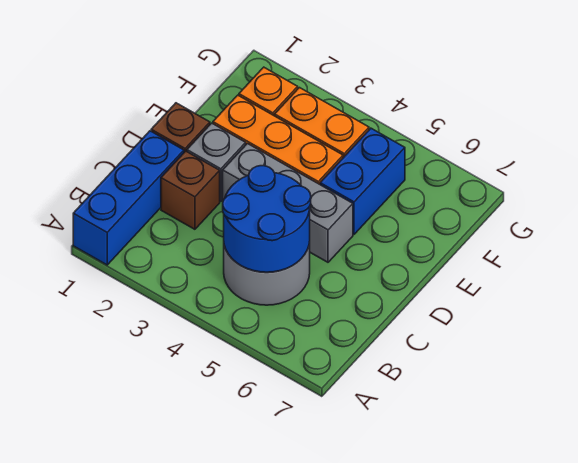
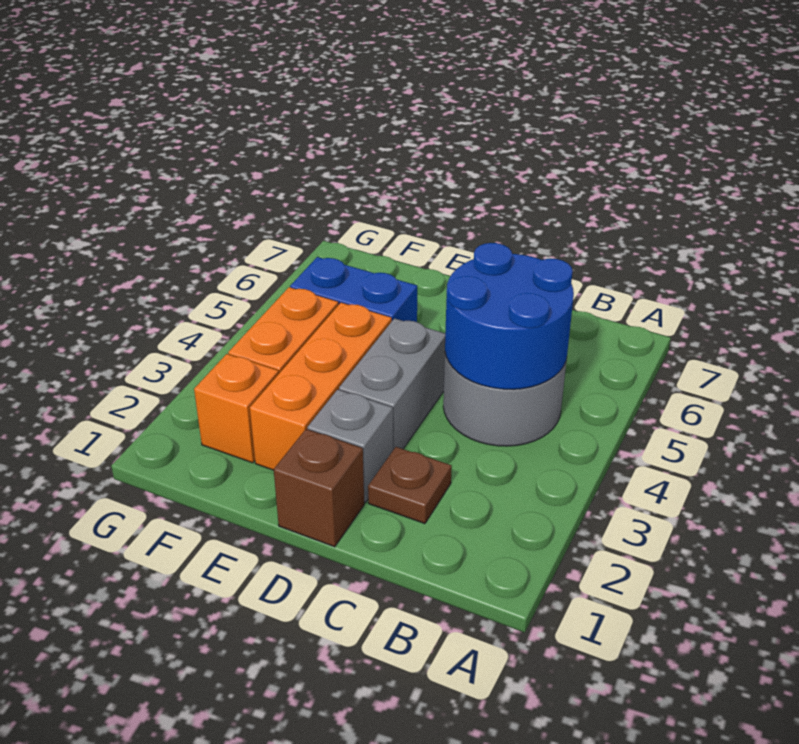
blue 1x3 brick [73,131,184,265] -> none
brown 1x1 brick [161,151,220,229] -> brown 1x1 plate [368,447,452,524]
grey 1x3 brick [223,144,353,262] -> grey 1x2 brick [339,318,445,450]

